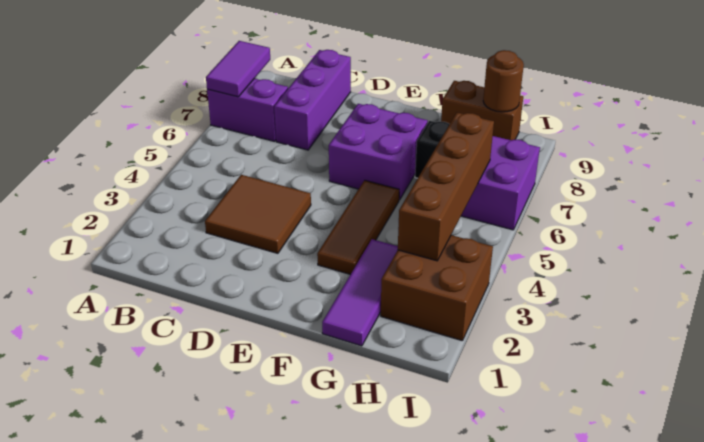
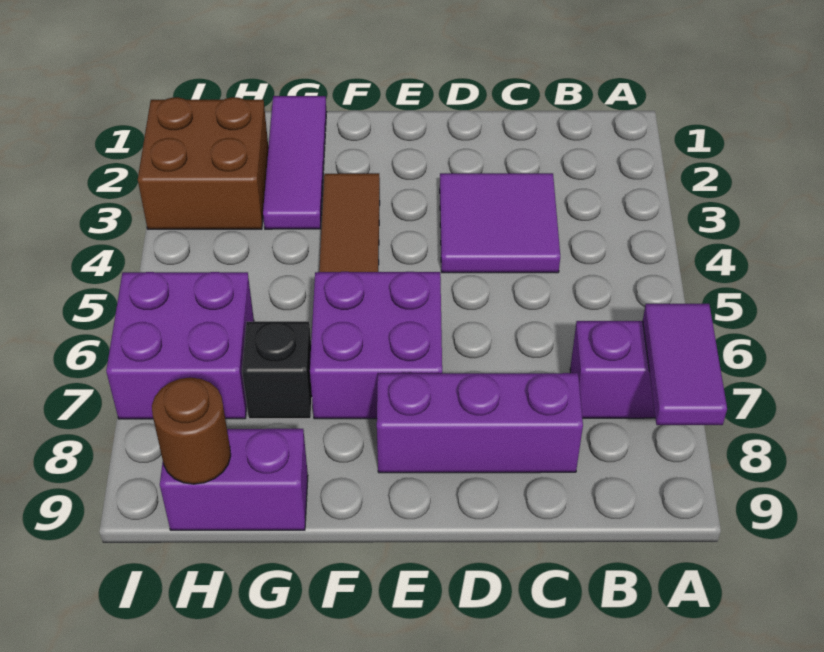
brown 2x2 tile [205,175,311,253] -> purple 2x2 tile [440,173,560,273]
purple 1x3 brick [274,50,351,150] -> purple 1x3 brick turned to [377,373,583,473]
brown 1x2 brick [441,81,523,140] -> purple 1x2 brick [160,429,308,530]
brown 1x4 brick [398,113,494,261] -> none

